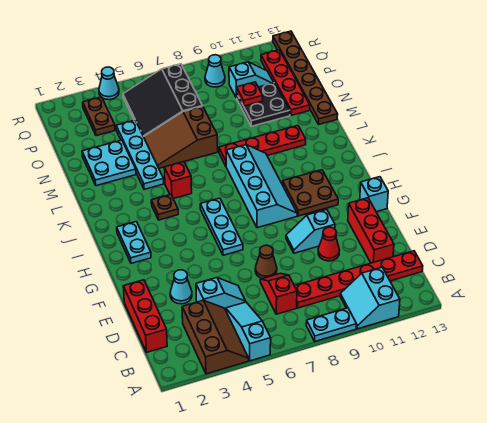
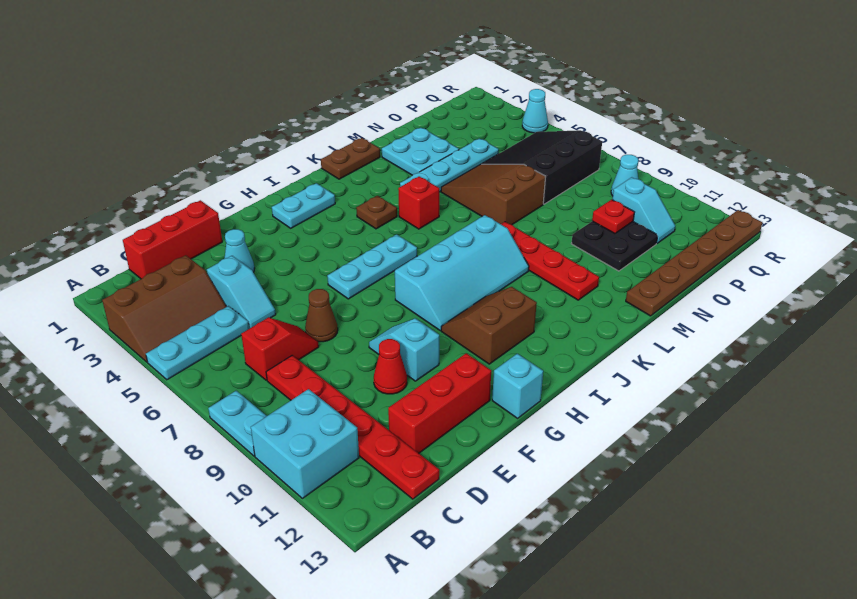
cyan 1x3 slope [226,302,271,361] -> cyan 1x3 plate [146,306,249,380]
cyan 2x2 slope [340,267,400,329] -> cyan 2x2 brick [251,389,359,498]
brown 2x2 plate [283,170,338,216] -> brown 2x2 slope [441,287,537,364]
red 1x4 plate [261,50,310,116] -> none
brown 1x2 plate [83,97,115,136] -> brown 1x2 plate moved to [321,138,380,179]

